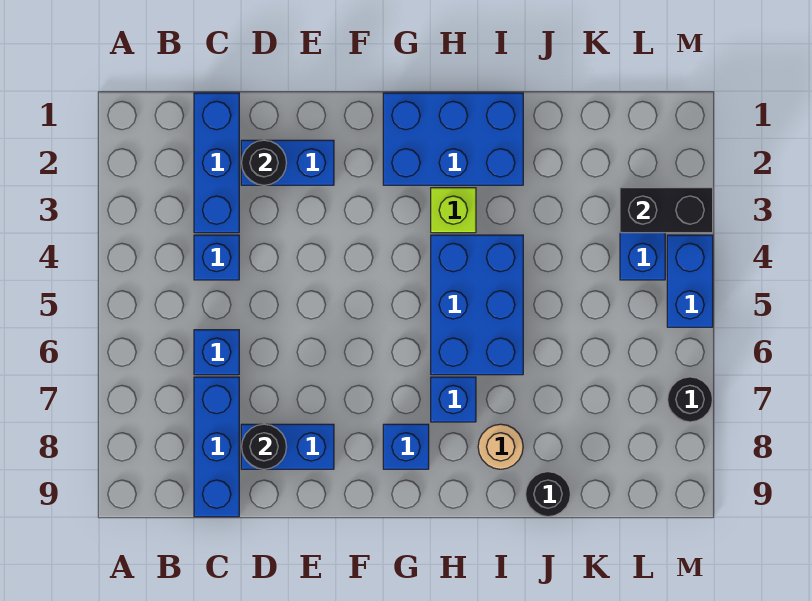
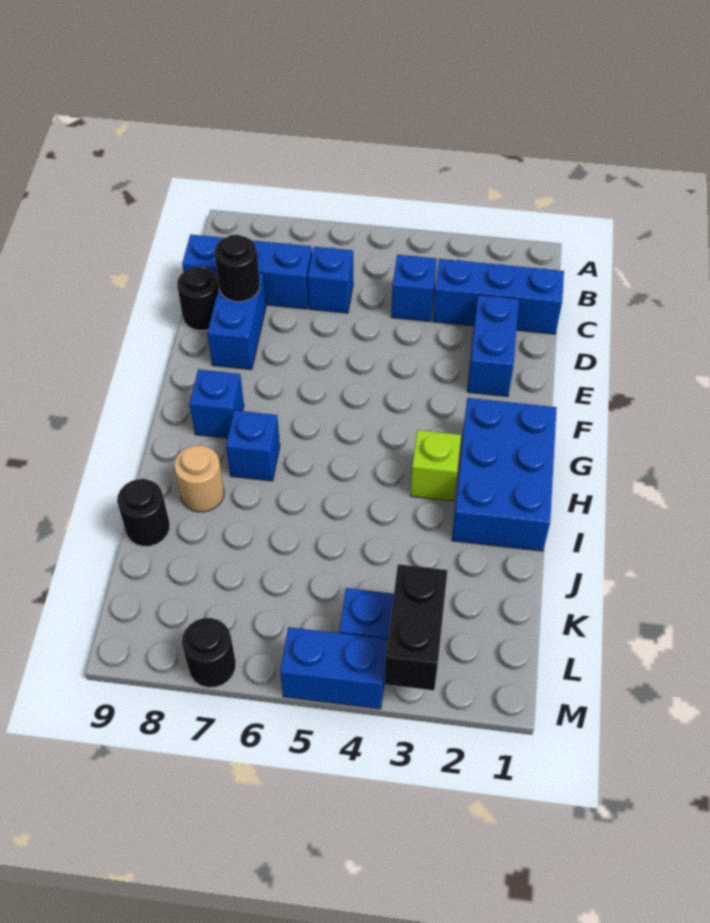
black 1x1 round brick [241,140,286,185] -> black 1x1 round brick moved to [177,267,219,330]
blue 2x3 brick [431,235,523,375] -> none

